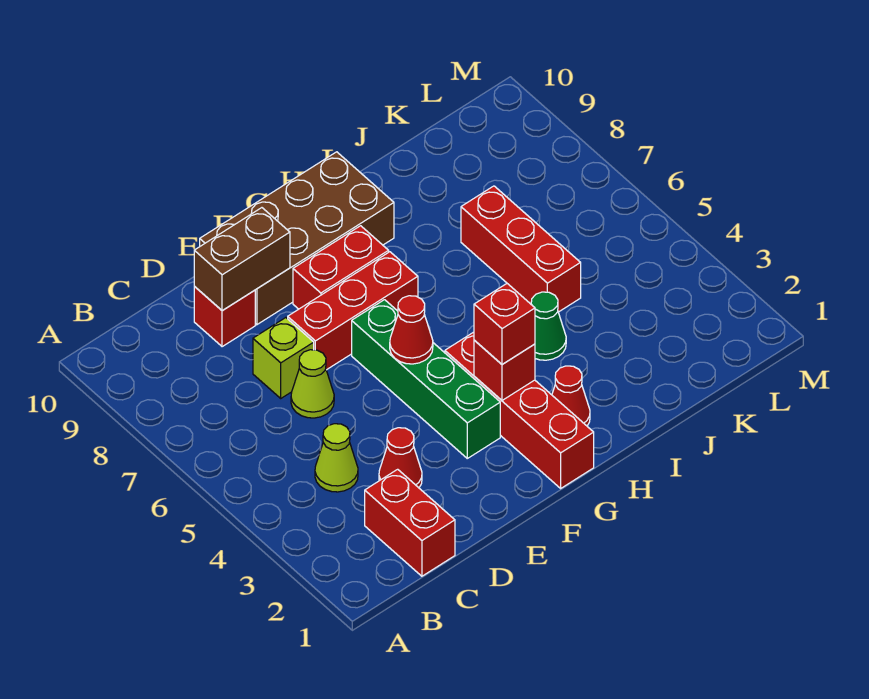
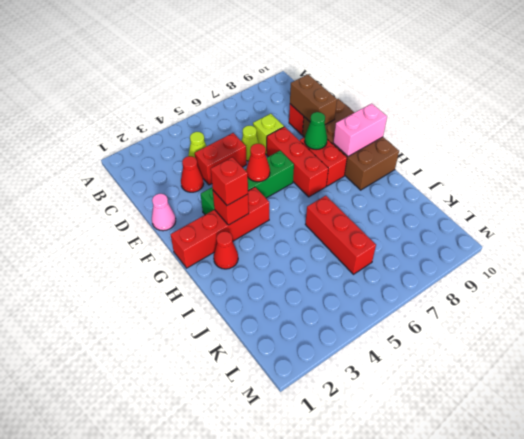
red 1x2 brick [365,469,455,576] -> red 1x2 brick moved to [195,133,247,185]
none -> pink 1x1 cone [152,194,176,231]
none -> pink 1x2 brick [333,103,387,156]
green 1x1 cone [531,292,566,360] -> green 1x1 cone moved to [305,112,327,150]
red 1x3 brick [461,186,581,312] -> red 1x3 brick turned to [305,196,376,274]

